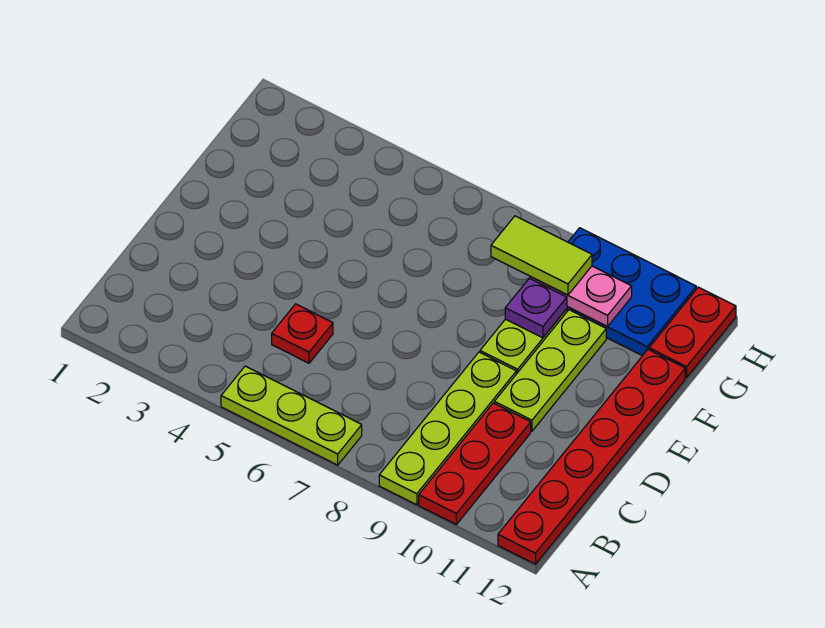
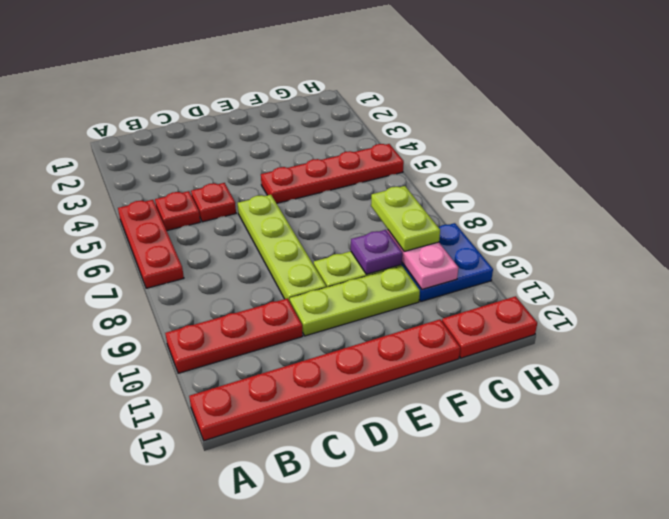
lime 1x3 plate [221,366,362,465] -> red 1x3 plate [118,200,184,288]
lime 1x4 plate [379,352,516,505] -> lime 1x4 plate turned to [238,195,326,301]
none -> red 1x1 plate [155,191,200,231]
none -> red 1x4 plate [261,144,404,203]
lime 1x2 tile [491,216,592,295] -> lime 1x2 plate [371,186,440,251]
blue 2x3 plate [567,228,696,356] -> blue 2x2 plate [402,223,493,301]

